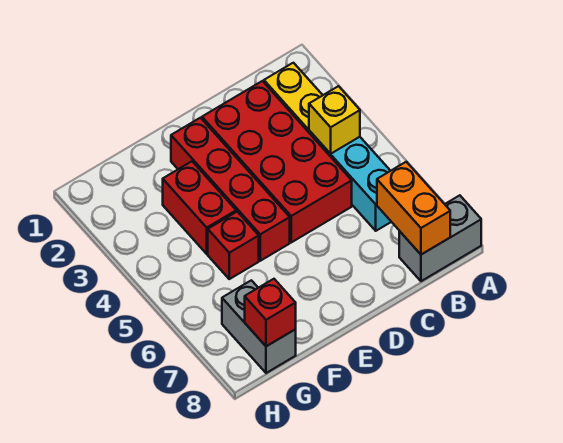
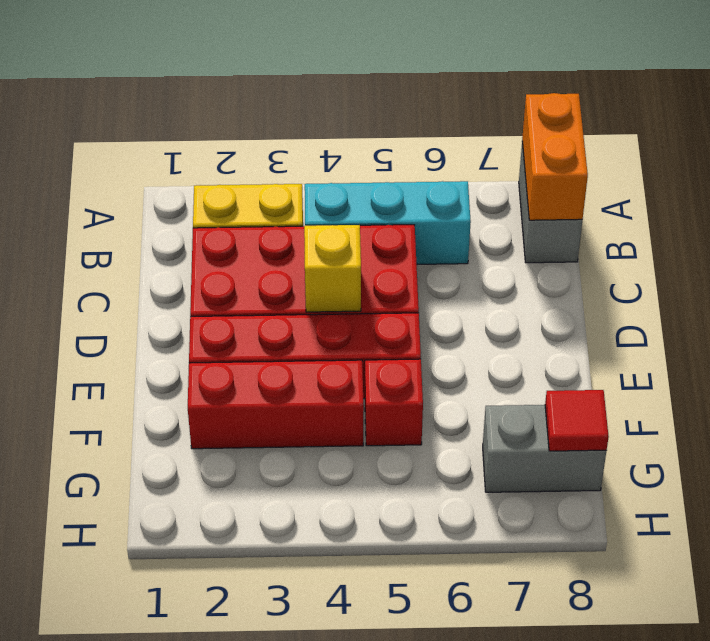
yellow 1x1 brick [309,86,360,154] -> yellow 1x1 brick moved to [304,225,361,312]
orange 1x2 brick [377,162,450,255] -> orange 1x2 brick turned to [522,93,588,220]
red 1x2 brick [163,161,236,254] -> red 1x3 brick [188,360,364,449]
red 1x1 brick [245,279,296,346] -> red 1x1 tile [545,390,609,451]

